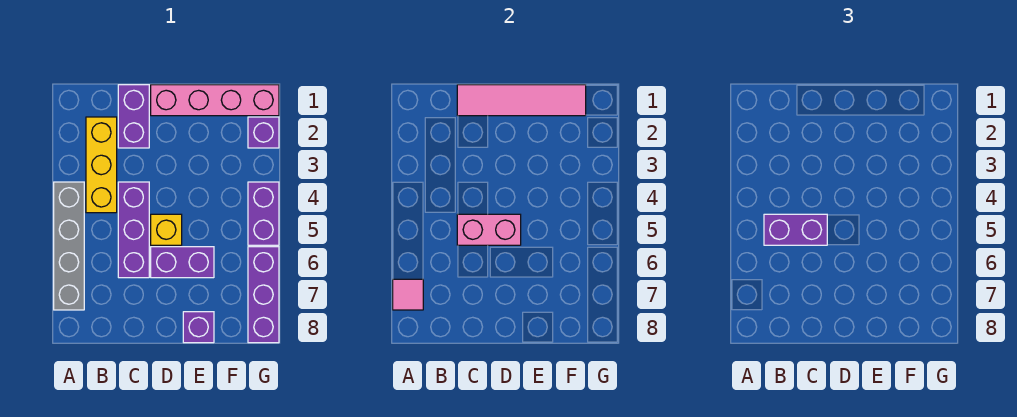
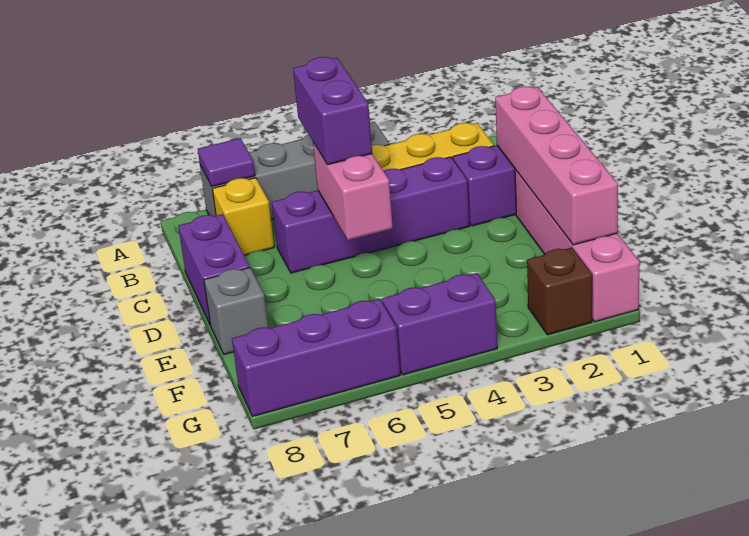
pink 1x1 tile [393,279,423,310] -> purple 1x1 tile [198,138,255,187]
pink 1x4 tile [457,85,586,116] -> pink 1x4 brick [495,86,618,245]
purple 1x3 brick [118,182,149,278] -> purple 1x4 brick [272,157,469,273]
yellow 1x1 brick [151,214,182,245] -> yellow 1x1 brick moved to [212,178,274,255]
purple 1x2 brick [151,247,214,278] -> purple 1x2 brick moved to [178,214,250,325]
purple 1x1 brick [183,312,214,343] -> grey 1x1 brick [204,268,268,355]
purple 1x1 brick [248,117,279,148] -> brown 1x1 brick [527,248,592,335]

